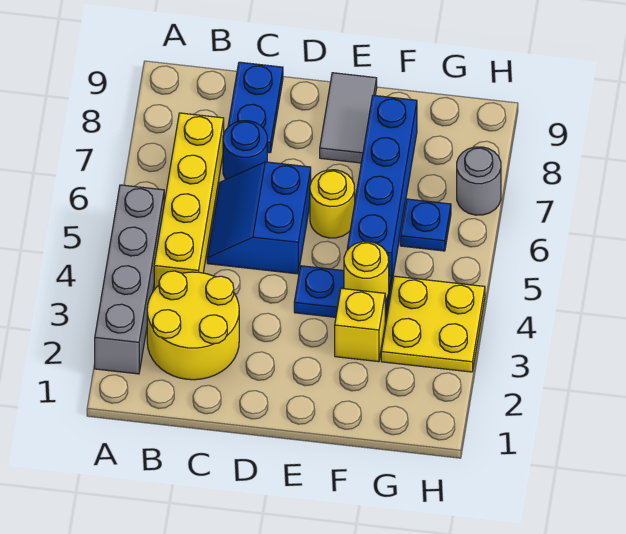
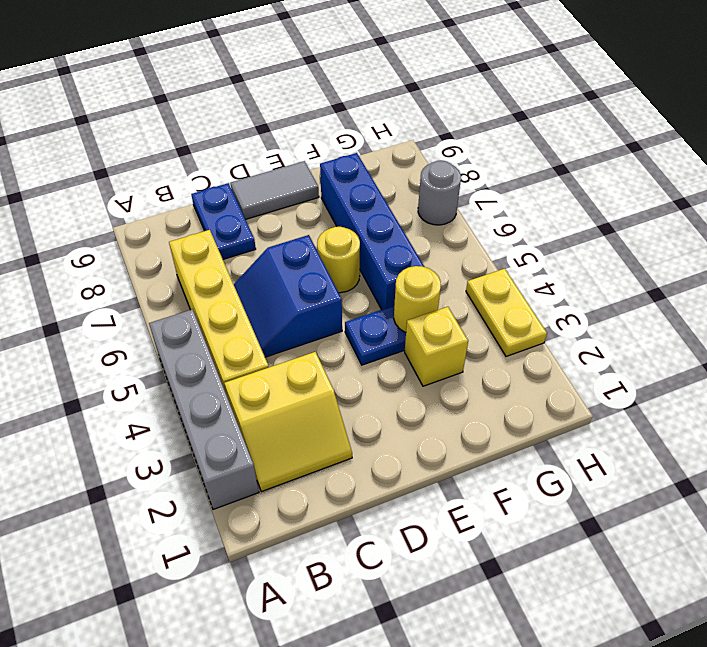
yellow 2x2 round brick [147,271,239,380] -> yellow 2x2 slope [224,352,352,492]
blue 1x1 round brick [223,121,267,179] -> none
grey 1x2 tile [320,73,377,163] -> grey 1x2 tile turned to [231,161,319,219]
yellow 2x2 plate [381,276,485,372] -> yellow 1x2 plate [466,269,547,356]
blue 1x1 plate [400,199,451,251] -> none

